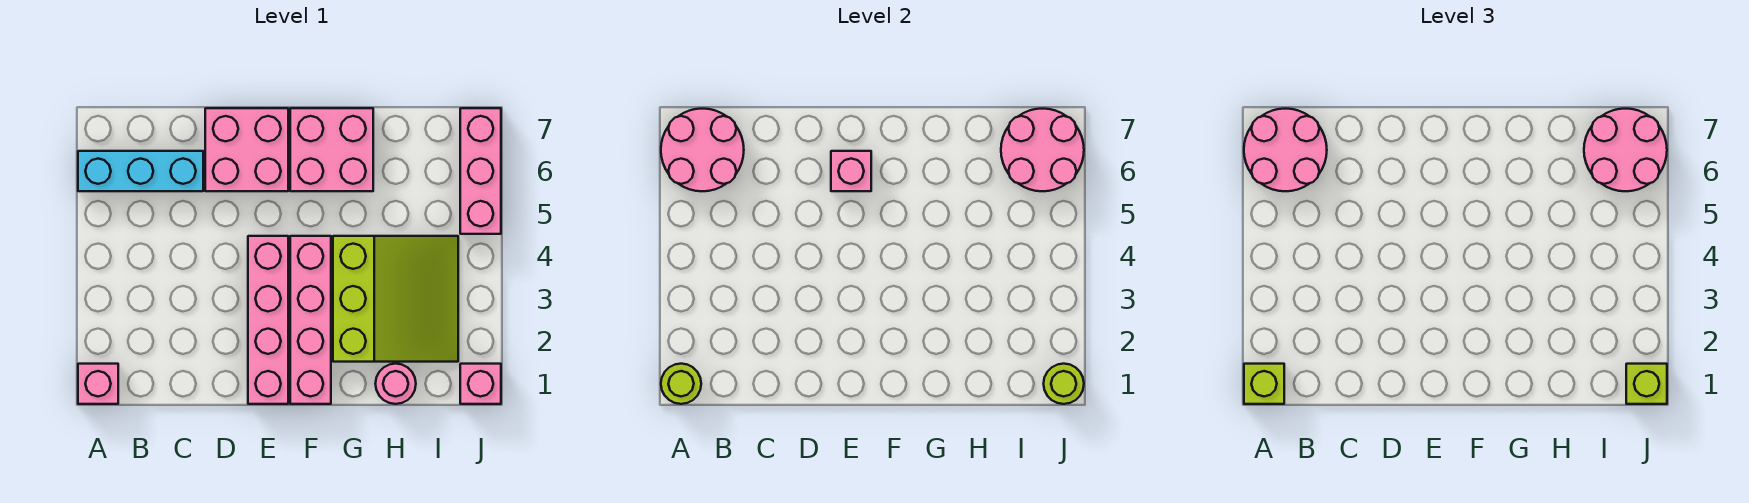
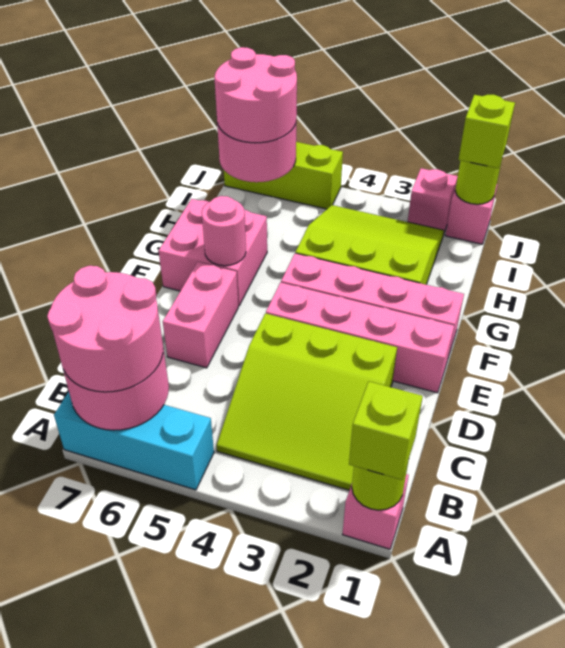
cyan 1x3 brick [78,151,203,191] -> cyan 1x3 brick turned to [54,392,214,490]
none -> lime 3x3 slope [217,313,397,490]
pink 2x2 brick [205,108,288,191] -> pink 1x2 brick [163,262,238,368]
pink 1x1 brick [831,151,871,191] -> pink 1x1 brick moved to [408,168,458,235]
pink 1x1 round brick [375,364,416,404] -> pink 1x1 round brick moved to [202,196,246,266]
pink 1x3 brick [460,108,501,234] -> lime 1x3 brick [224,142,343,209]

